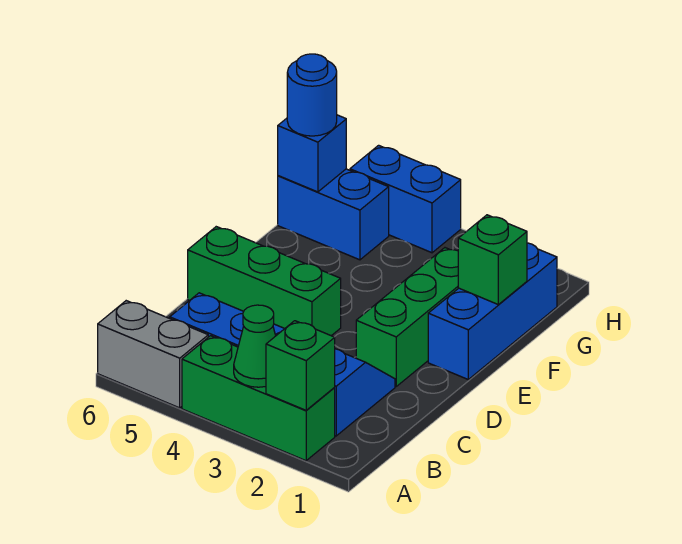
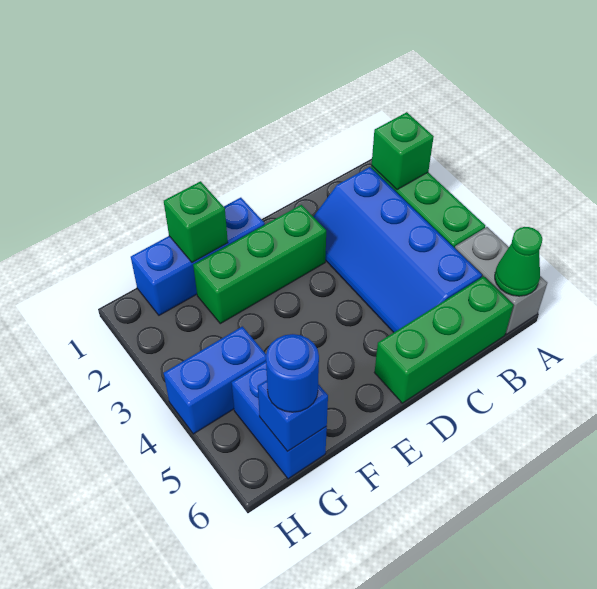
green 1x1 cone [234,305,276,387] -> green 1x1 cone moved to [495,227,542,296]
green 1x3 brick [188,227,341,336] -> green 1x3 brick turned to [375,276,513,403]
blue 1x2 brick [350,145,461,253] -> blue 1x2 brick turned to [164,326,266,434]

